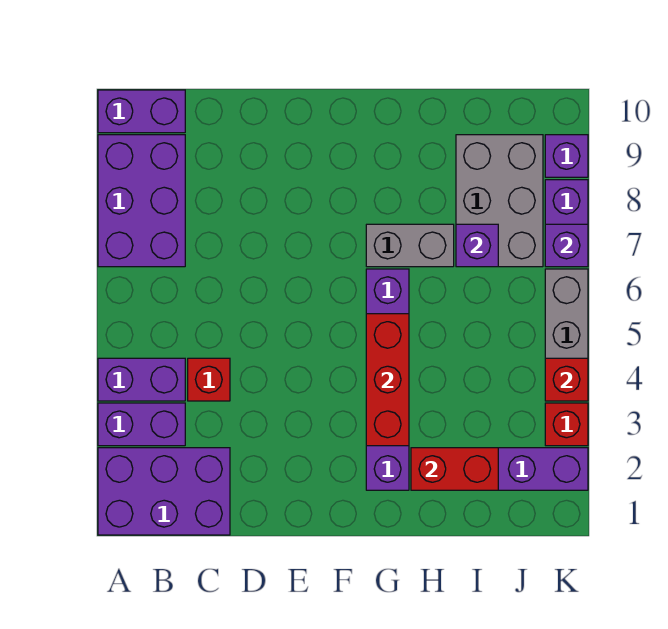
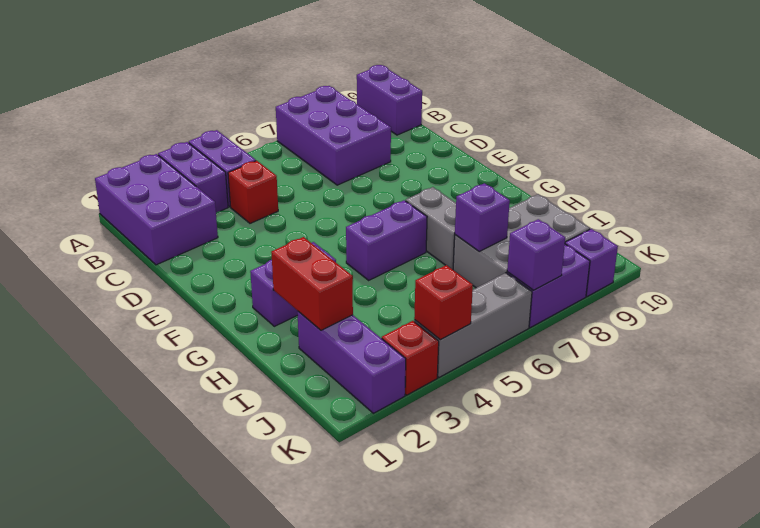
purple 2x3 brick [98,135,185,267] -> purple 2x3 brick turned to [276,86,391,185]
red 1x3 brick [366,314,409,446] -> none

